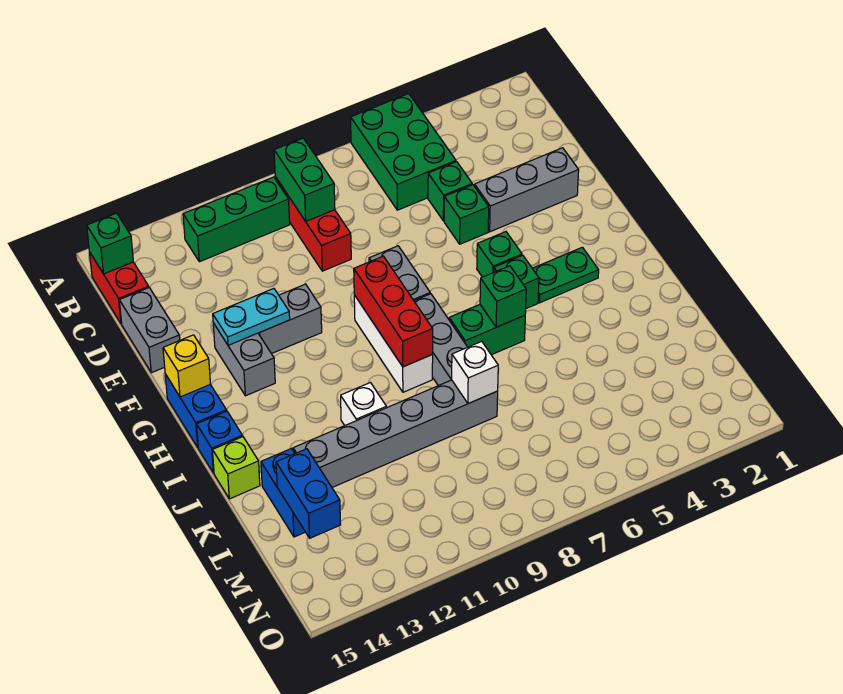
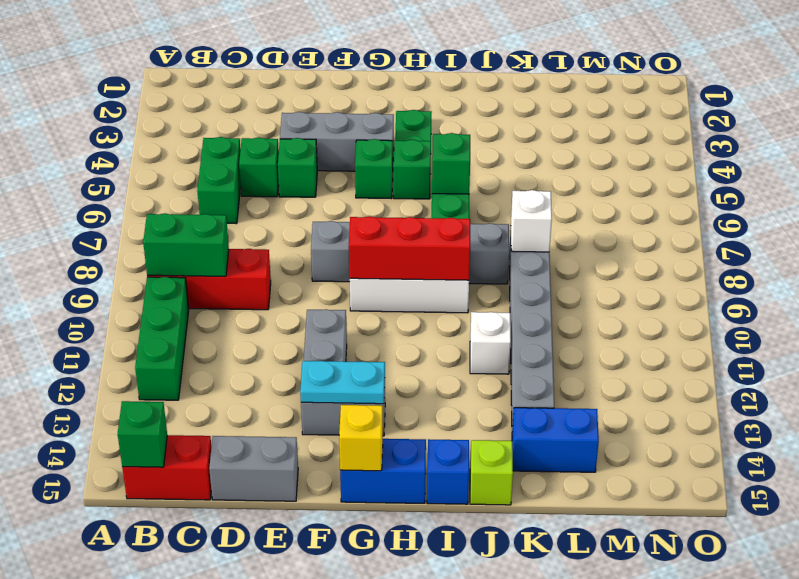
green 2x3 brick [351,94,456,210] -> green 1x2 brick [197,137,241,224]
grey 1x3 brick [474,148,579,232] -> grey 1x3 brick turned to [280,112,394,171]
cyan 1x2 plate [213,289,290,345] -> cyan 1x2 plate turned to [300,361,385,404]
blue 1x2 brick [276,449,341,538] -> none

